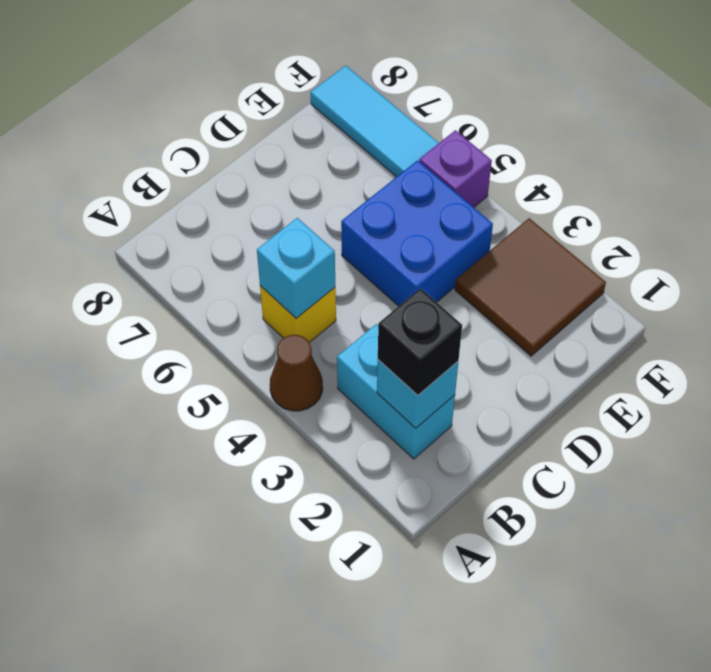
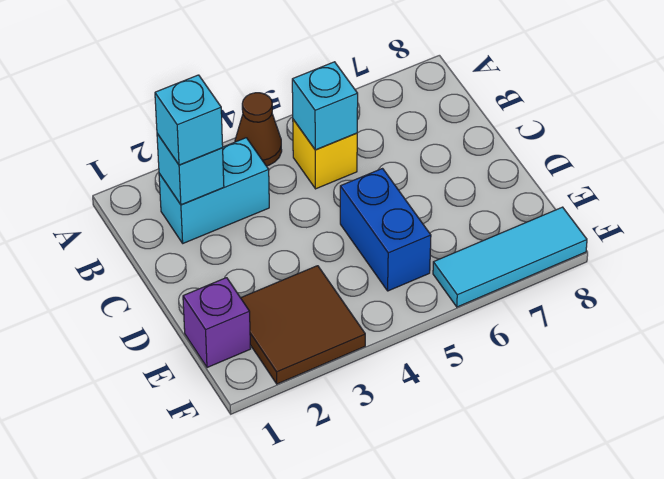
black 1x1 brick [378,288,462,395] -> cyan 1x1 brick [155,75,223,165]
blue 2x2 brick [341,160,493,306] -> blue 1x2 brick [340,169,431,291]
purple 1x1 brick [419,130,492,207] -> purple 1x1 brick moved to [183,278,251,368]

